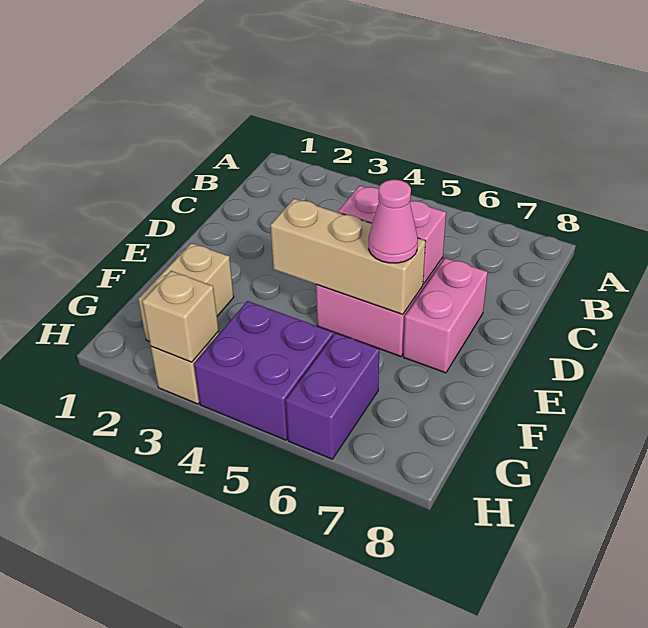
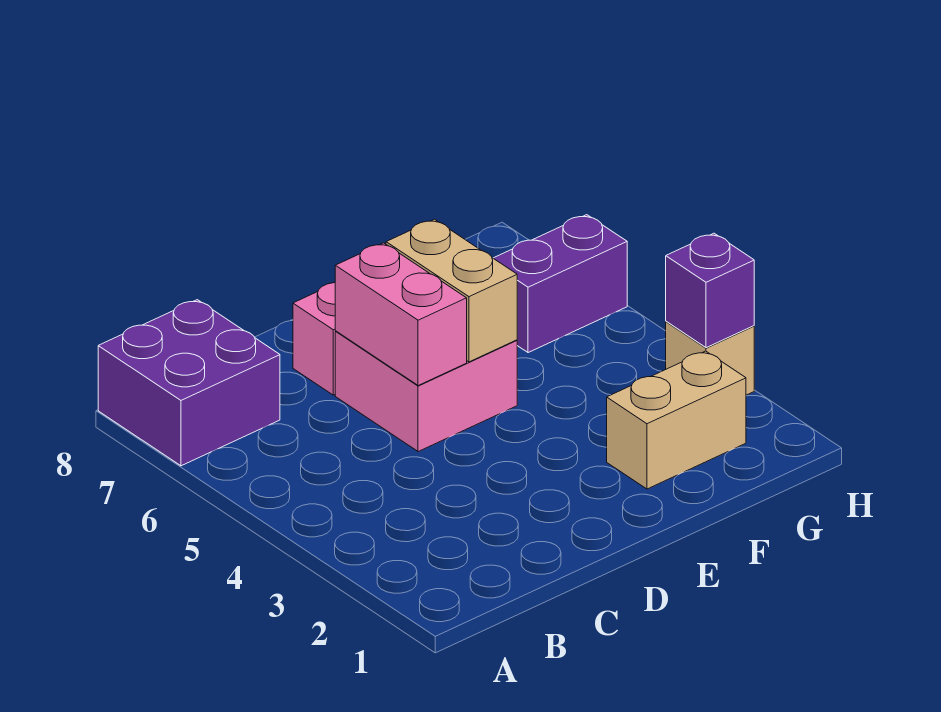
tan 1x3 brick [270,199,426,314] -> tan 1x2 brick [386,219,517,362]
pink 1x1 cone [369,180,418,263] -> none
purple 2x2 brick [194,301,333,440] -> purple 2x2 brick moved to [98,300,280,466]
tan 1x1 brick [142,271,219,362] -> purple 1x1 brick [666,233,754,348]

